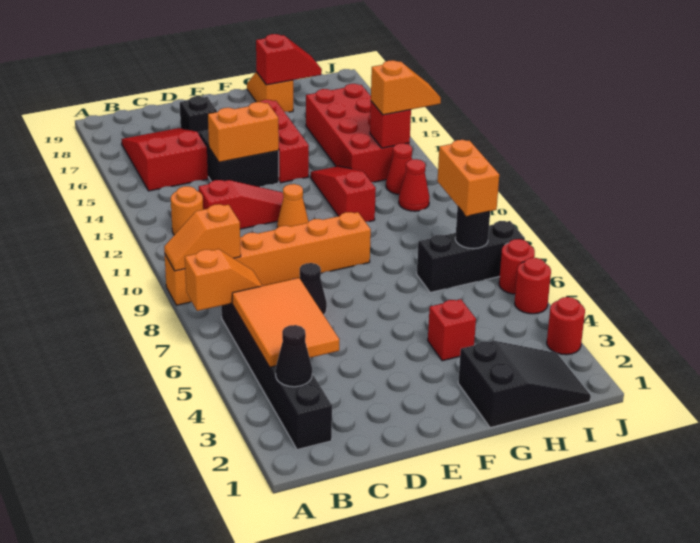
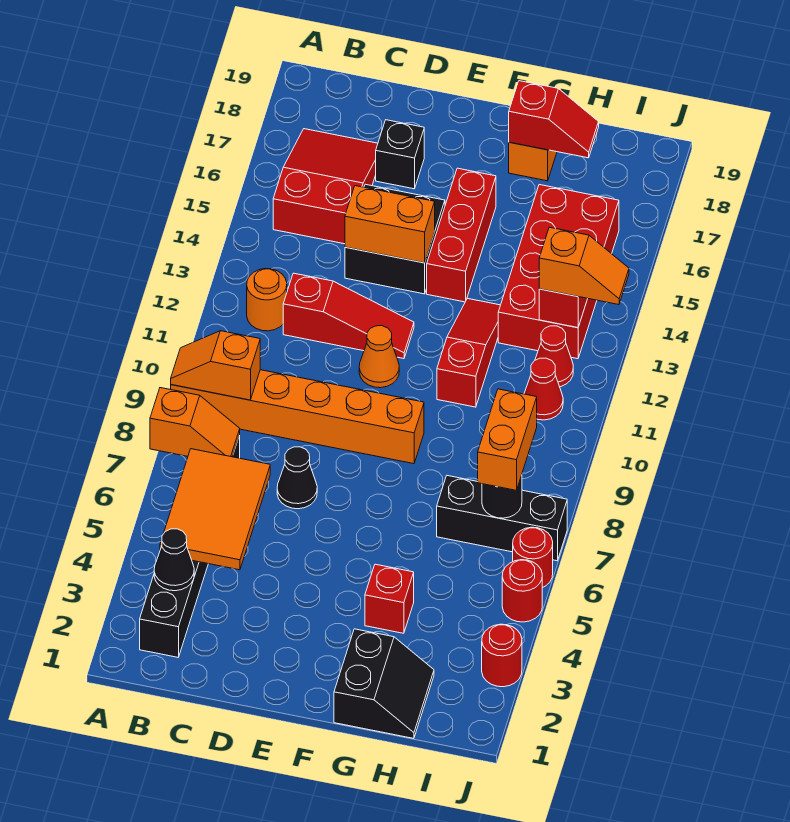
black 2x3 slope [458,341,591,428] -> black 2x2 slope [334,629,434,738]

